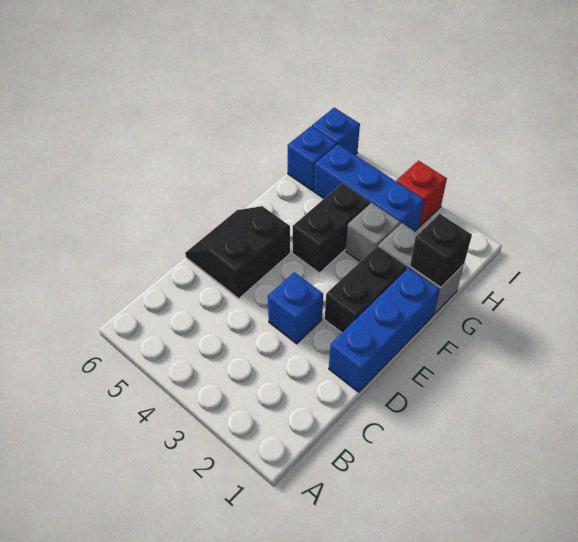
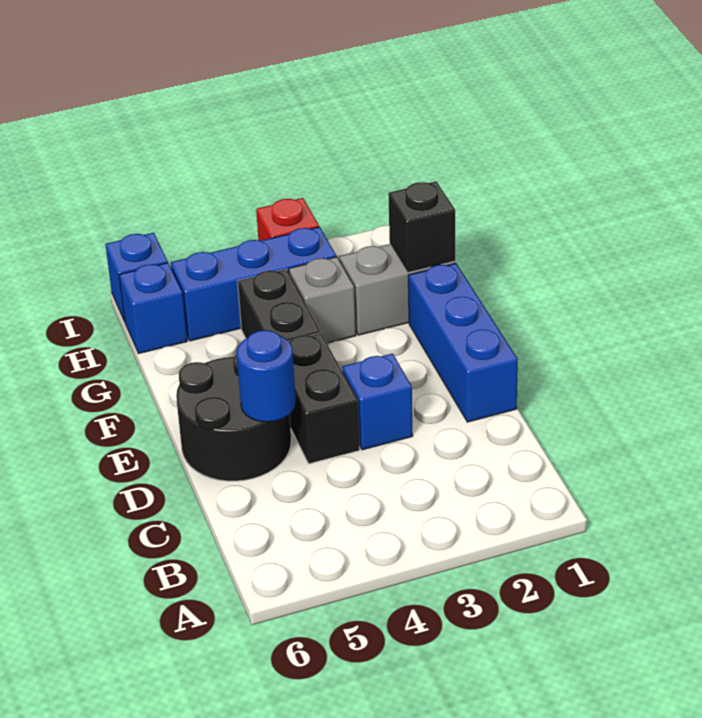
black 2x2 slope [185,206,290,299] -> black 2x2 round brick [176,354,291,481]
none -> blue 1x1 round brick [237,330,296,422]
black 1x2 brick [325,246,407,333] -> black 1x2 brick moved to [289,333,360,464]

